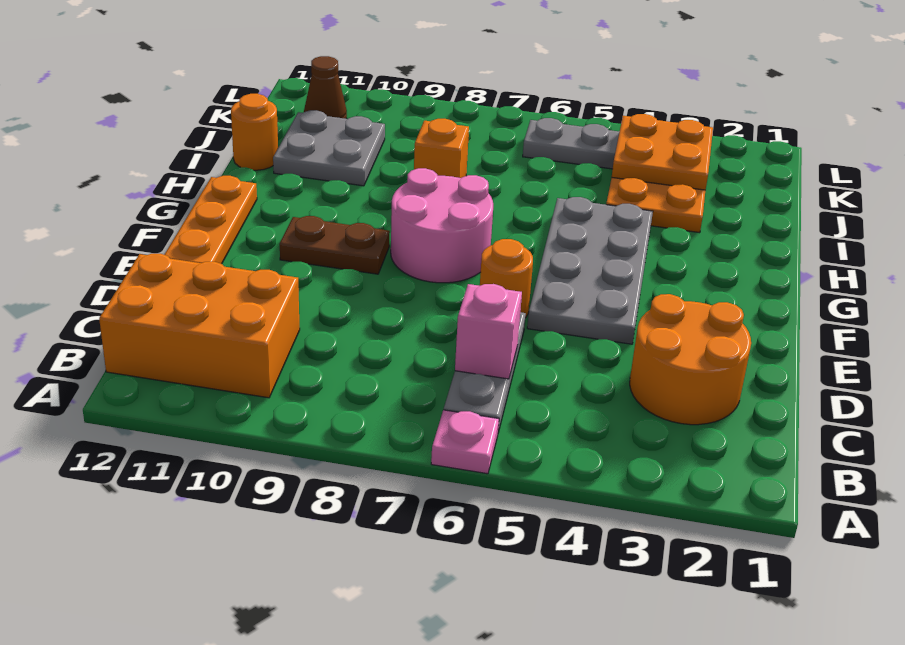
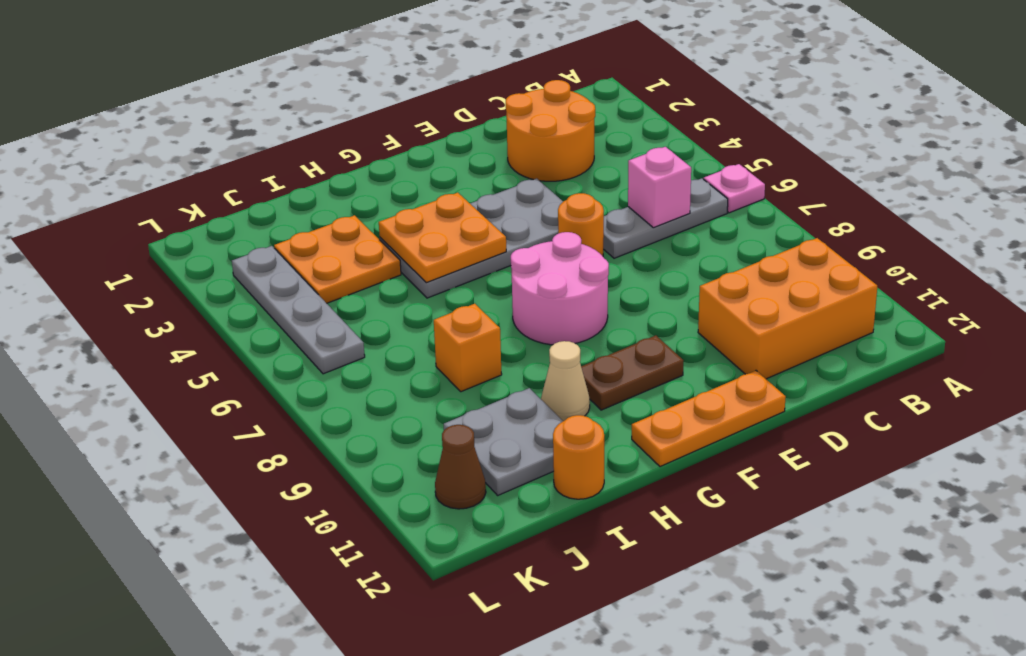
orange 2x3 brick [99,254,300,398] -> orange 2x3 brick turned to [698,238,877,379]
brown 1x2 plate [280,216,390,274] -> brown 1x2 plate turned to [581,335,683,410]
none -> tan 1x1 cone [541,341,590,421]
orange 2x2 plate [612,114,713,190] -> orange 2x2 plate moved to [379,193,506,283]

